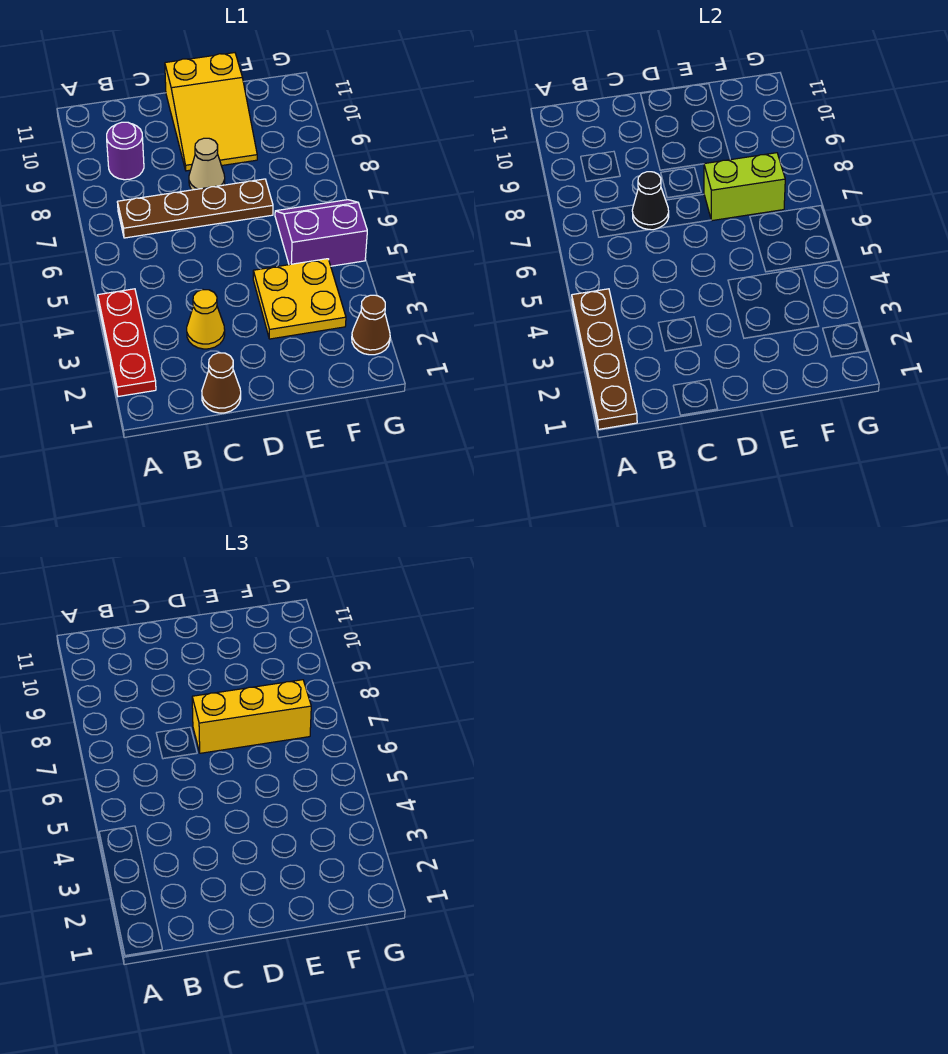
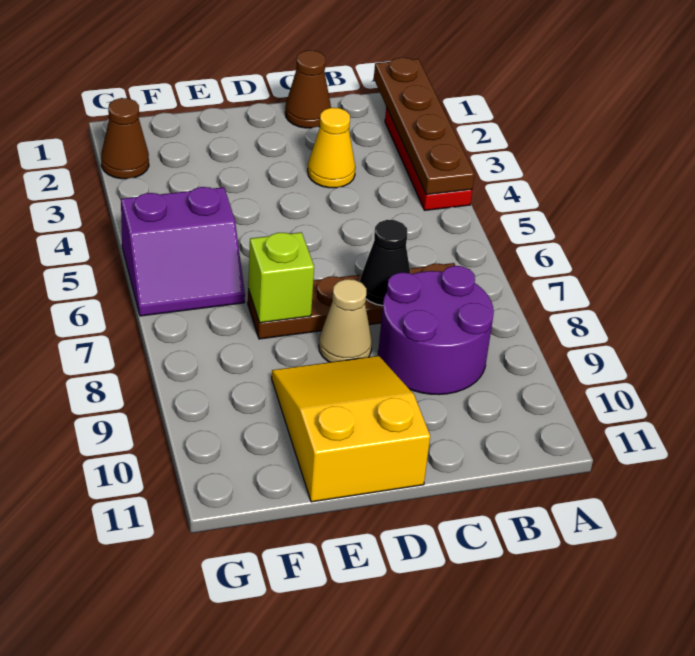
purple 1x1 round brick [107,122,144,180] -> purple 2x2 round brick [378,266,494,395]
yellow 1x3 brick [192,680,311,753] -> none
yellow 2x2 plate [253,259,346,339] -> none
lime 1x2 brick [704,153,785,221] -> lime 1x1 brick [248,232,314,323]

